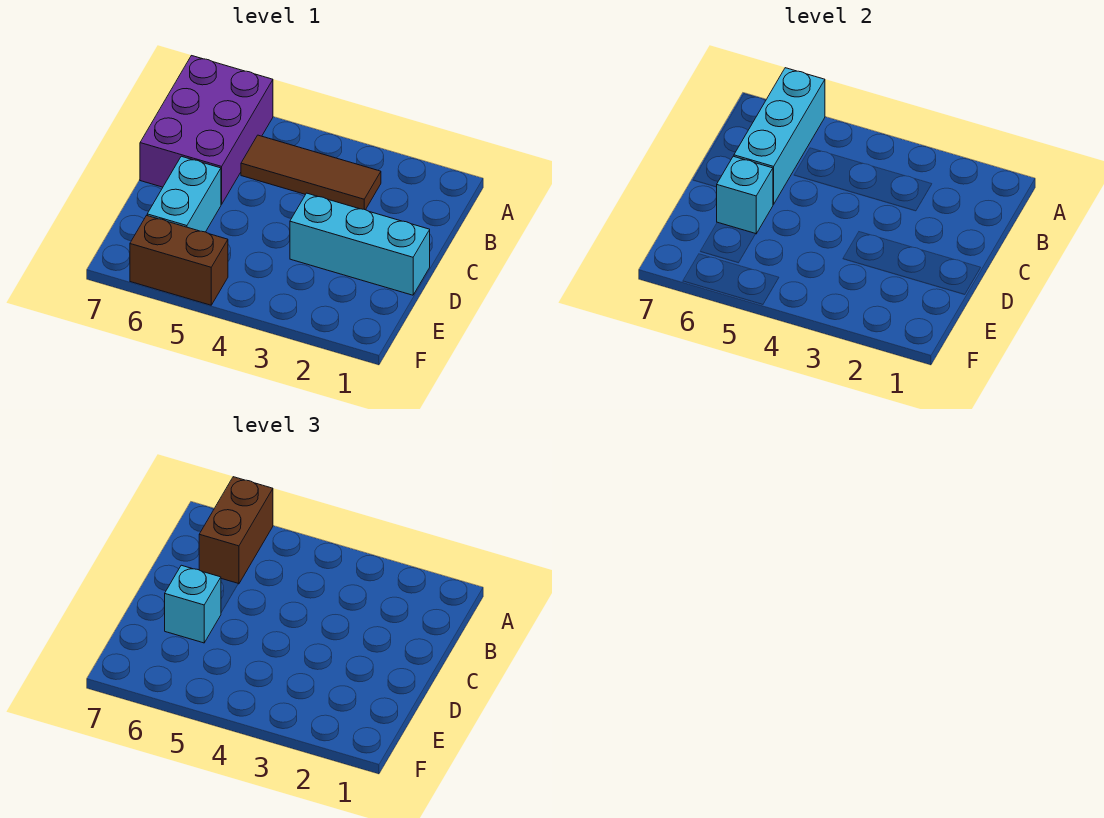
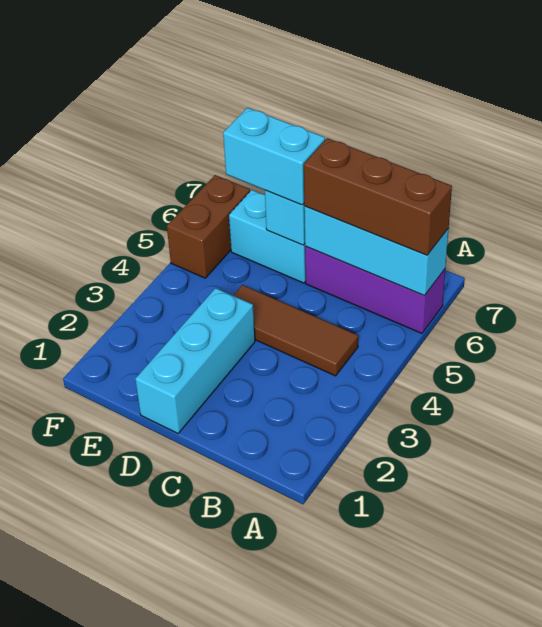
purple 2x3 brick [140,56,273,204] -> purple 1x3 brick [305,246,445,333]
brown 1x2 brick [199,477,273,584] -> brown 1x3 brick [304,138,452,255]
brown 1x3 tile [241,135,381,210] -> brown 1x3 tile turned to [233,285,358,376]
cyan 1x1 brick [165,565,221,643] -> cyan 1x2 brick [223,108,325,205]

